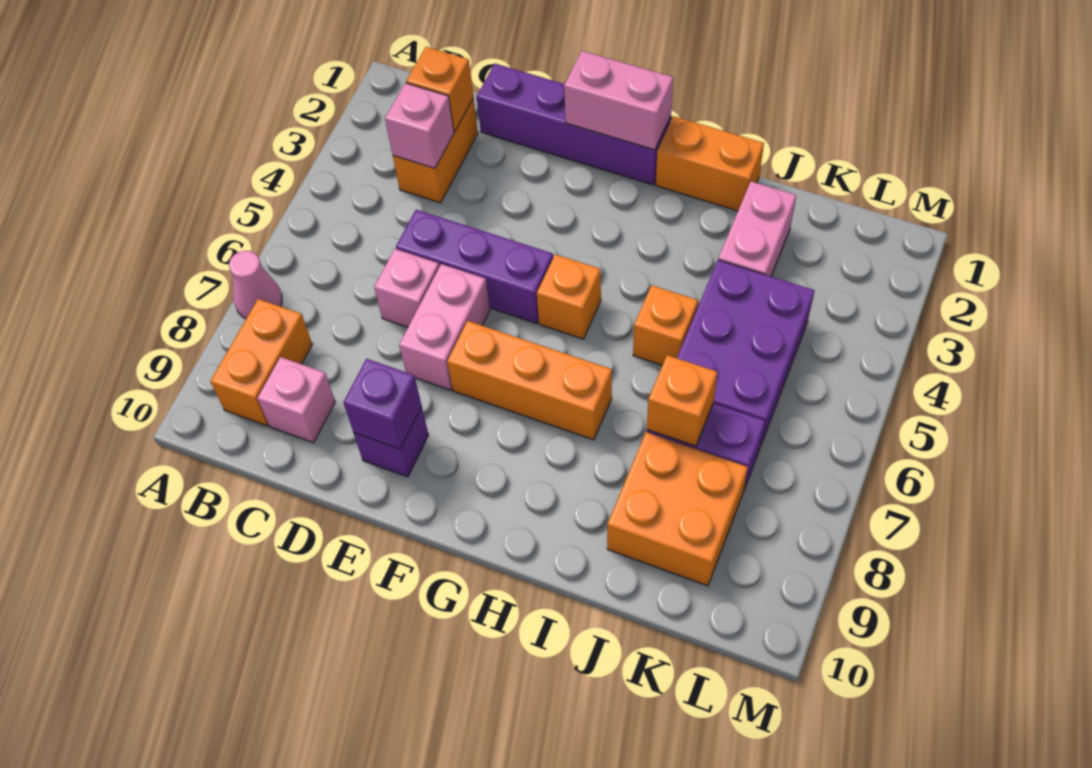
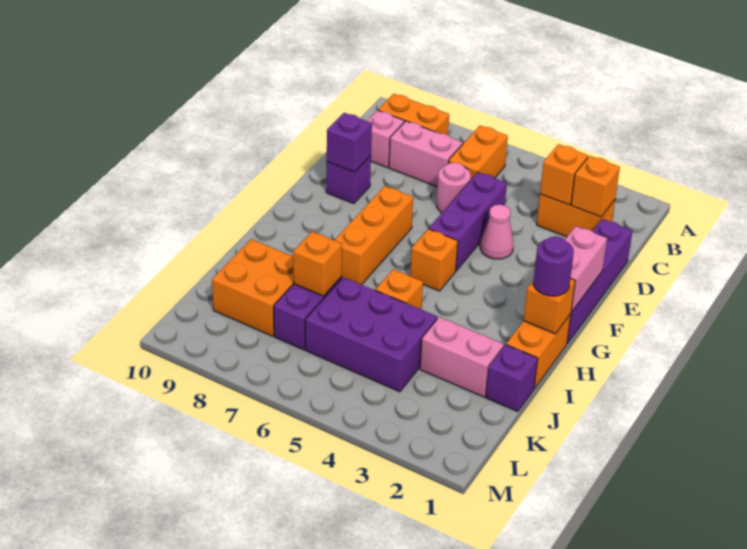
pink 1x1 cone [229,251,282,319] -> pink 1x1 cone moved to [480,205,513,259]
none -> orange 1x2 brick [449,125,508,180]
pink 1x1 brick [385,83,454,168] -> orange 1x1 brick [540,144,588,205]
pink 1x1 brick [374,249,439,327] -> pink 1x1 round brick [437,162,471,213]
pink 1x2 brick [399,264,490,390] -> pink 1x2 brick moved to [389,121,463,187]
none -> orange 1x1 brick [524,278,575,334]
none -> purple 1x1 round brick [534,236,574,296]
none -> purple 1x1 brick [486,345,538,412]

